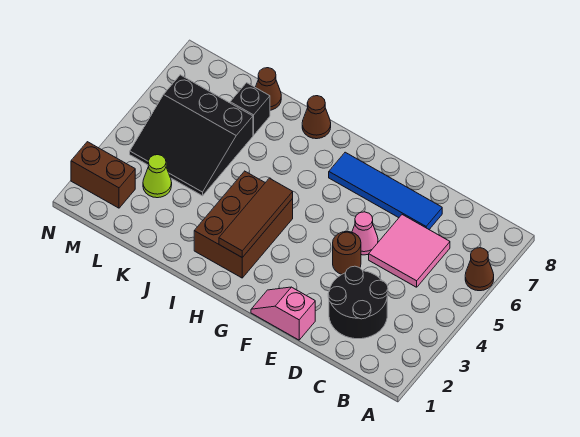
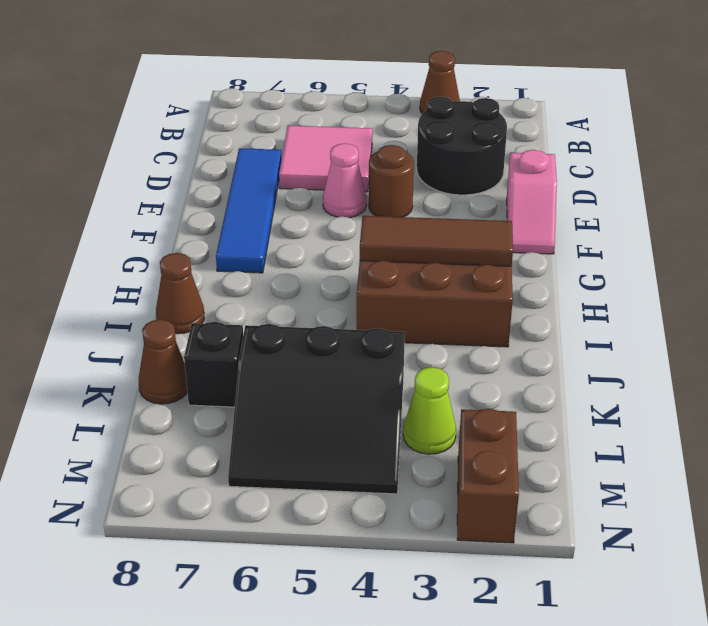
brown 1x1 cone [465,248,494,291] -> brown 1x1 cone moved to [420,51,460,114]
black 3x3 slope [130,75,253,196] -> black 3x3 slope turned to [228,324,405,494]

